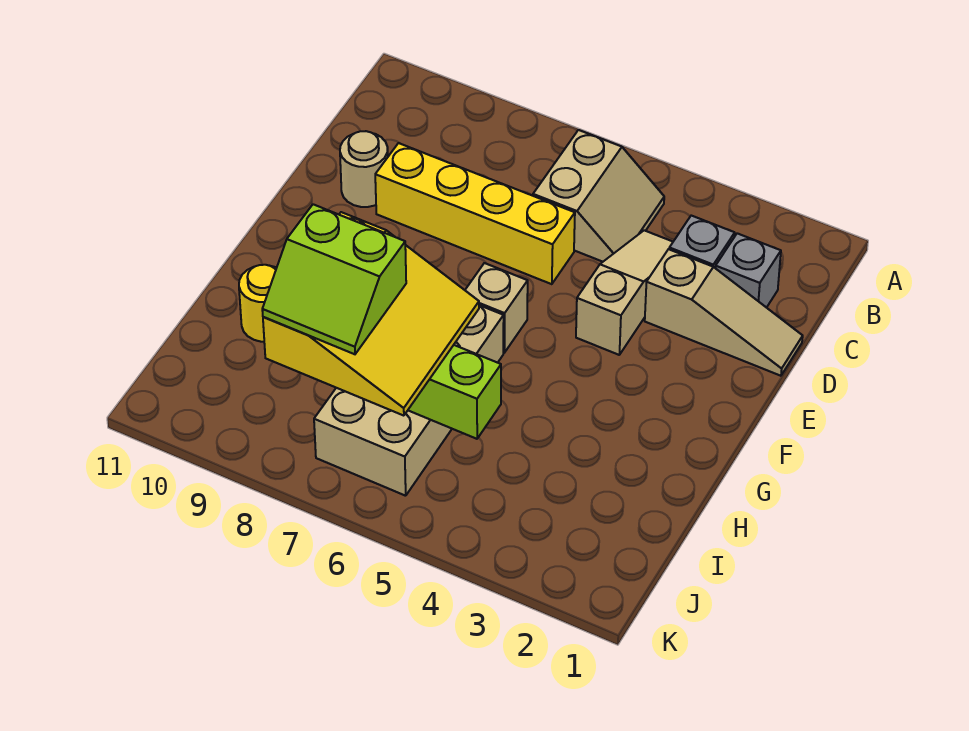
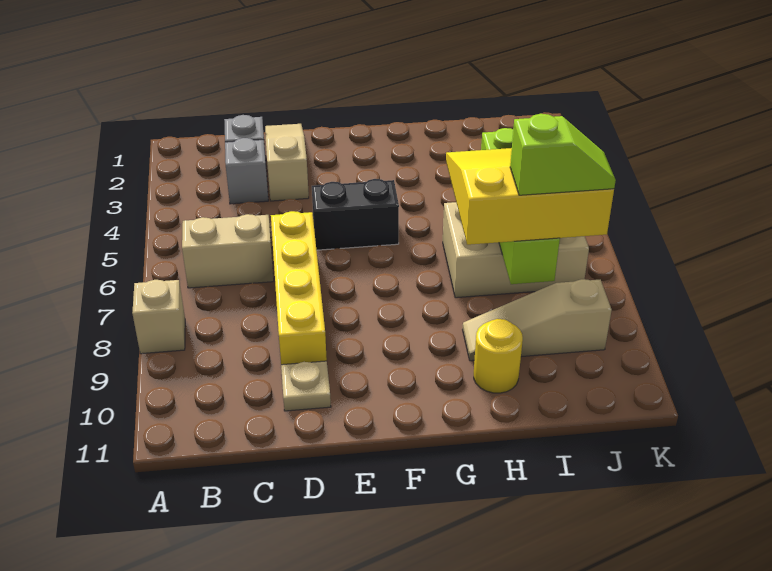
tan 1x3 slope [576,230,673,355] -> tan 1x3 slope moved to [463,279,612,361]
tan 1x1 round brick [340,131,388,207] -> tan 1x1 plate [281,361,331,411]
none -> black 1x2 brick [312,179,399,250]
tan 1x1 brick [465,263,528,353] -> tan 1x1 brick moved to [132,280,185,354]
tan 2x4 brick [314,305,504,496] -> tan 2x3 brick [443,202,589,298]
lime 2x2 slope [262,204,406,354] -> lime 1x2 slope [510,114,616,195]

